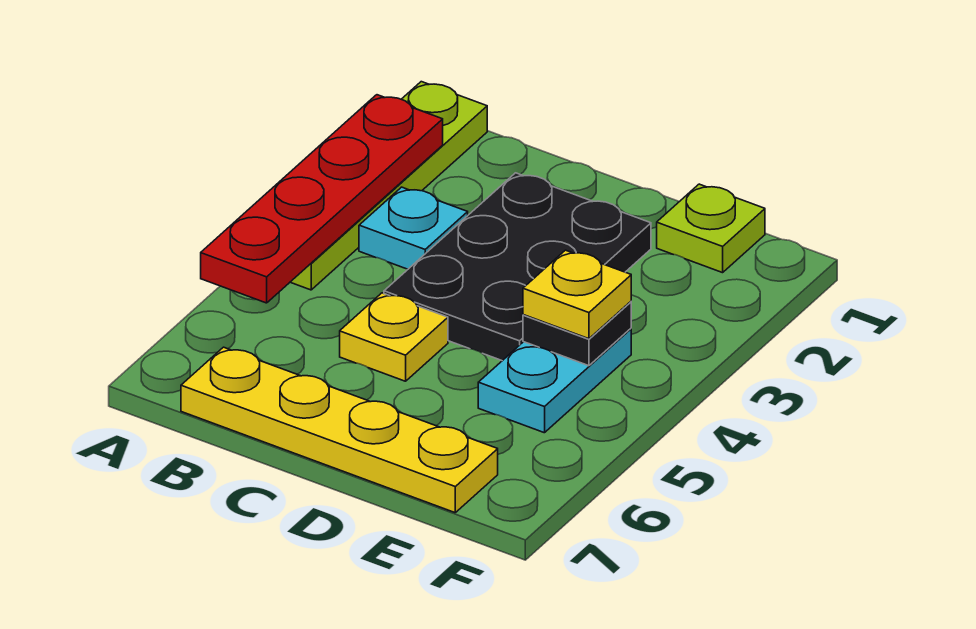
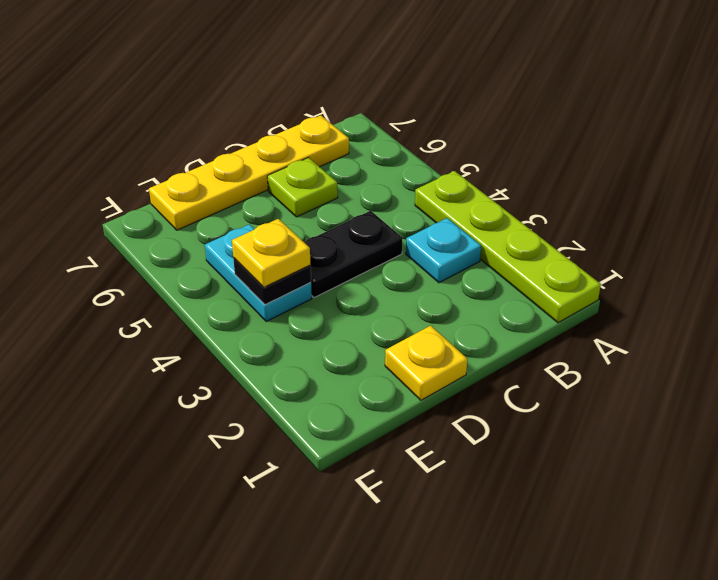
red 1x4 plate [201,95,443,303] -> none
black 2x3 plate [384,173,651,361] -> black 1x2 plate [304,211,403,298]
yellow 1x1 plate [340,293,448,381] -> yellow 1x1 plate moved to [385,326,467,400]
lime 1x1 plate [657,184,765,273] -> lime 1x1 plate moved to [267,158,338,217]

